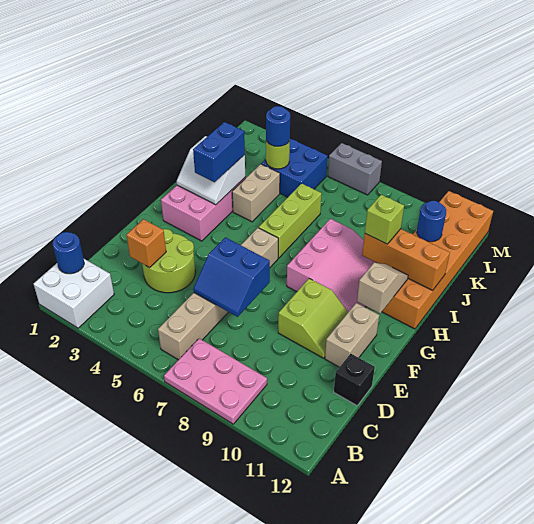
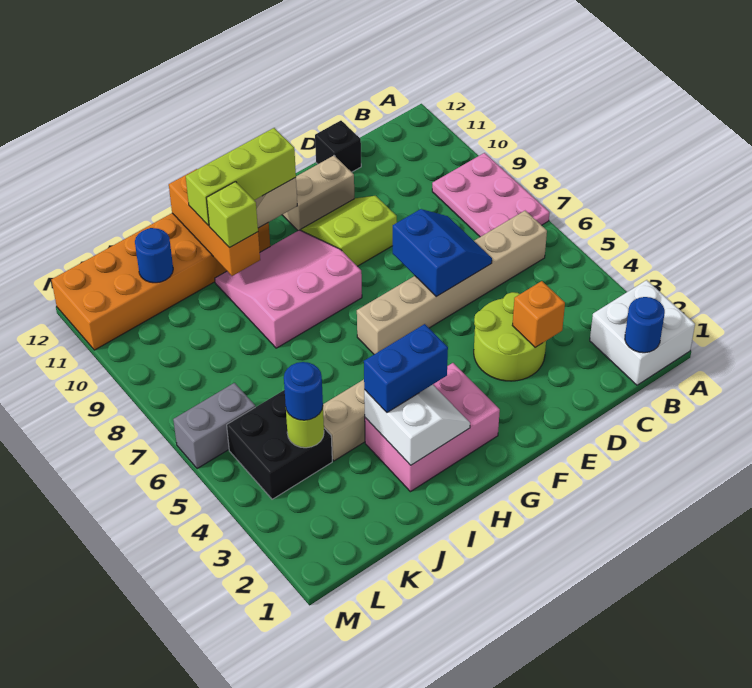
lime 1x3 brick [259,183,322,258] -> lime 1x3 brick moved to [186,128,296,226]
blue 2x2 brick [261,139,328,197] -> black 2x2 brick [227,390,332,499]
grey 1x2 brick [328,143,382,195] -> grey 1x2 brick turned to [173,383,255,469]

